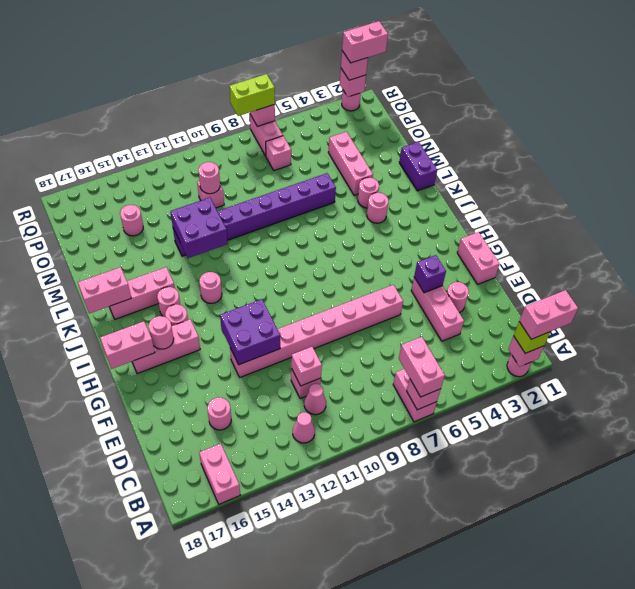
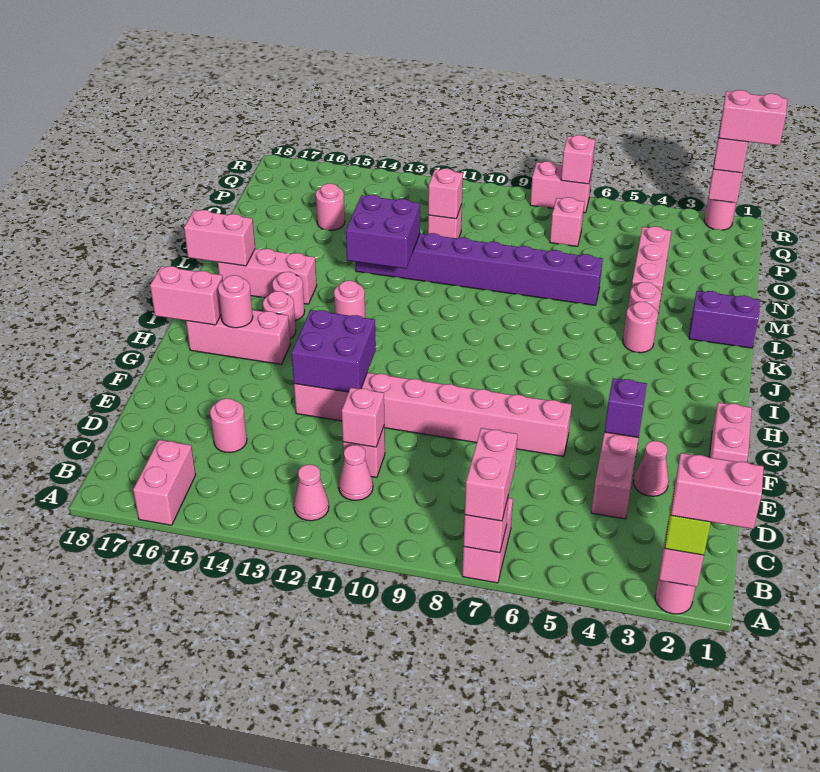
pink 1x1 round brick [447,282,469,313] -> pink 1x1 cone [634,441,669,496]
purple 1x2 brick [399,142,437,191] -> purple 1x2 brick turned to [689,291,760,348]
pink 1x1 round brick [199,162,220,194] -> pink 1x1 brick [428,169,463,219]
pink 1x2 brick [250,115,283,156] -> pink 1x2 brick turned to [530,161,592,213]
lime 1x2 brick [229,74,275,116] -> none

